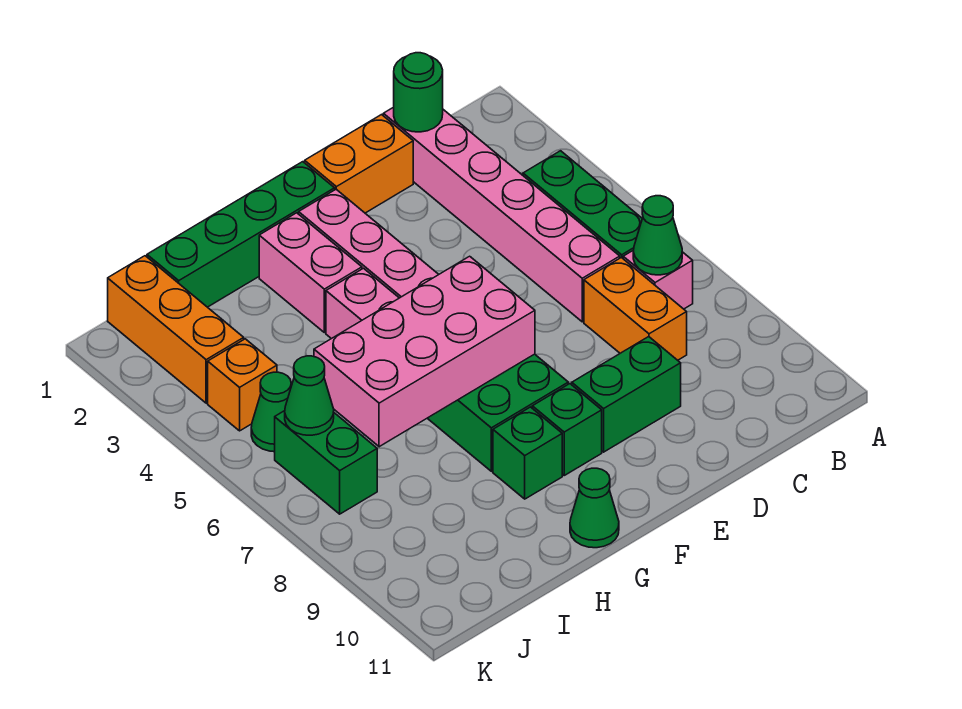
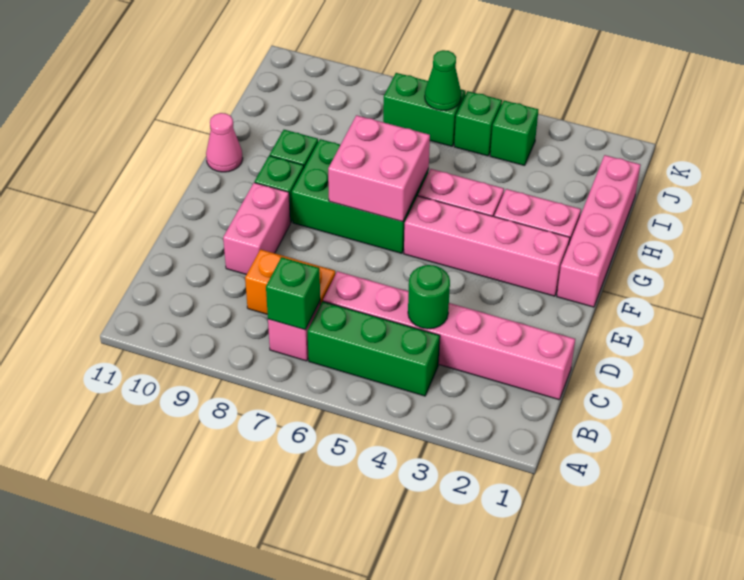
green 1x1 cone [633,196,682,275] -> green 1x1 brick [266,257,320,330]
green 1x1 round brick [394,53,443,132] -> green 1x1 round brick moved to [408,265,450,329]
orange 1x2 brick [305,115,413,213] -> none
green 1x2 brick [572,337,681,452] -> pink 1x2 brick [223,183,290,275]
green 1x4 brick [147,162,335,307] -> pink 1x4 brick [557,155,640,307]
pink 2x4 brick [314,256,535,447] -> pink 2x2 brick [328,115,430,222]
green 1x1 cone [570,468,619,548] -> pink 1x1 cone [206,113,243,172]
orange 1x3 brick [108,256,244,403] -> none
orange 1x1 brick [208,339,277,431] -> green 1x1 brick [490,101,538,166]
green 1x1 cone [251,372,291,452] -> green 1x1 brick [454,91,502,156]

